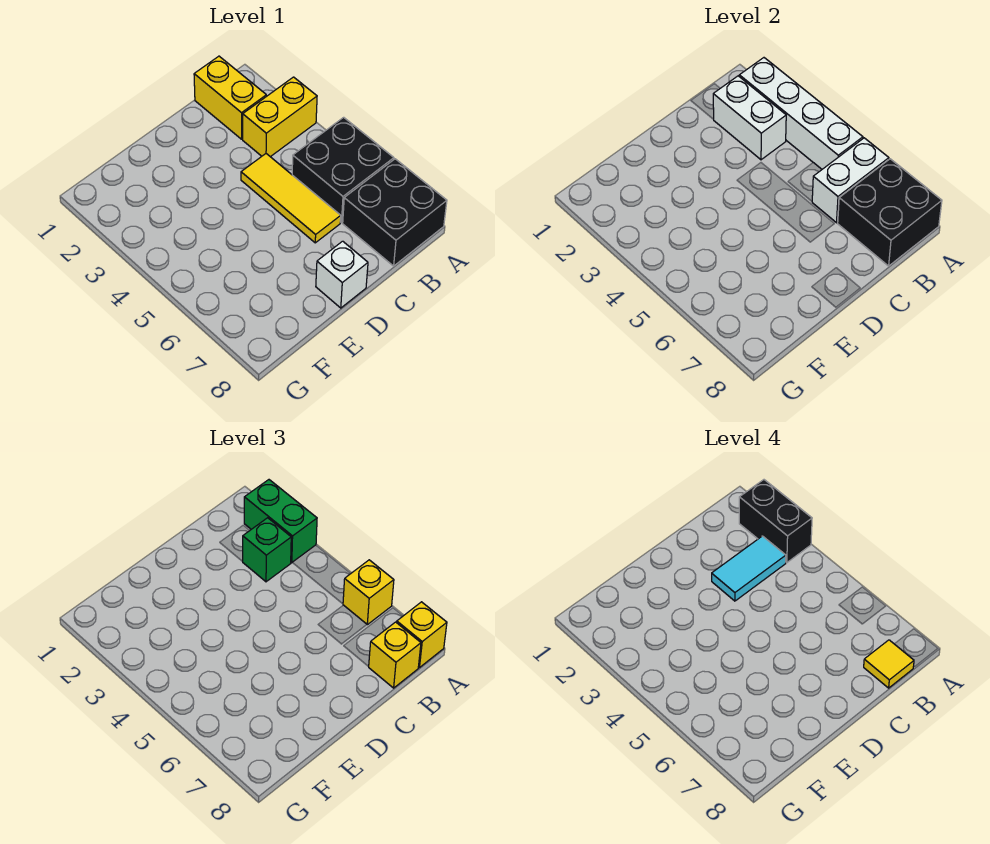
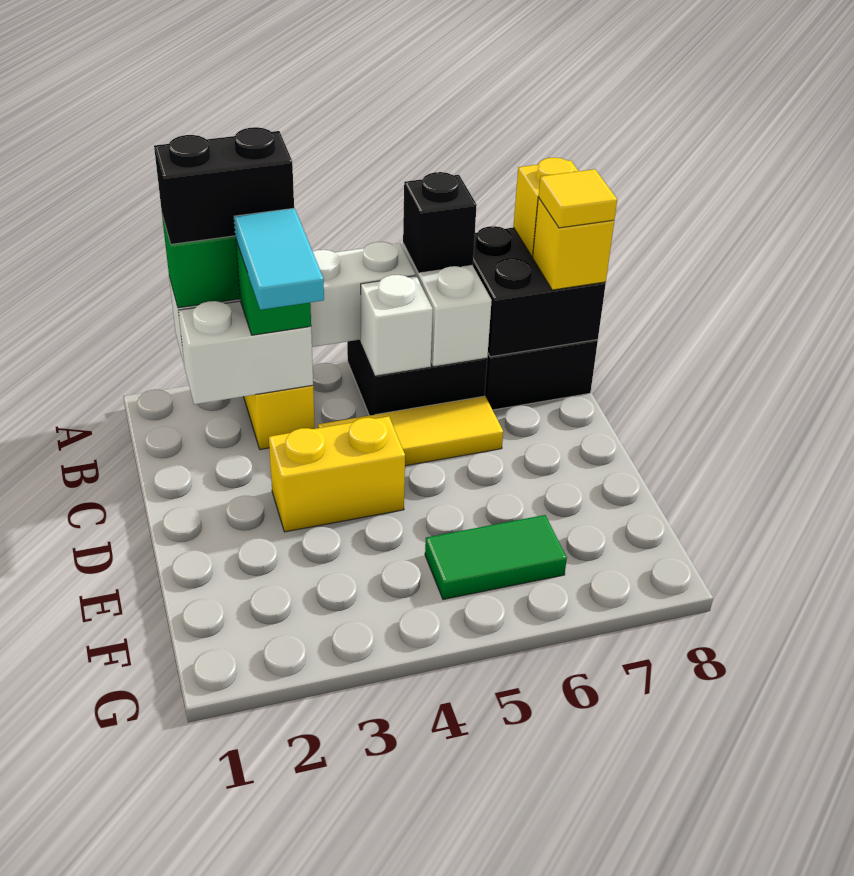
yellow 1x1 brick [343,560,394,625] -> black 1x1 brick [403,172,477,273]
yellow 1x2 brick [194,56,266,139] -> yellow 1x2 brick moved to [269,416,405,532]
white 1x1 brick [316,241,368,308] -> white 1x1 brick moved to [361,275,433,375]
none -> green 1x2 tile [425,515,567,600]

